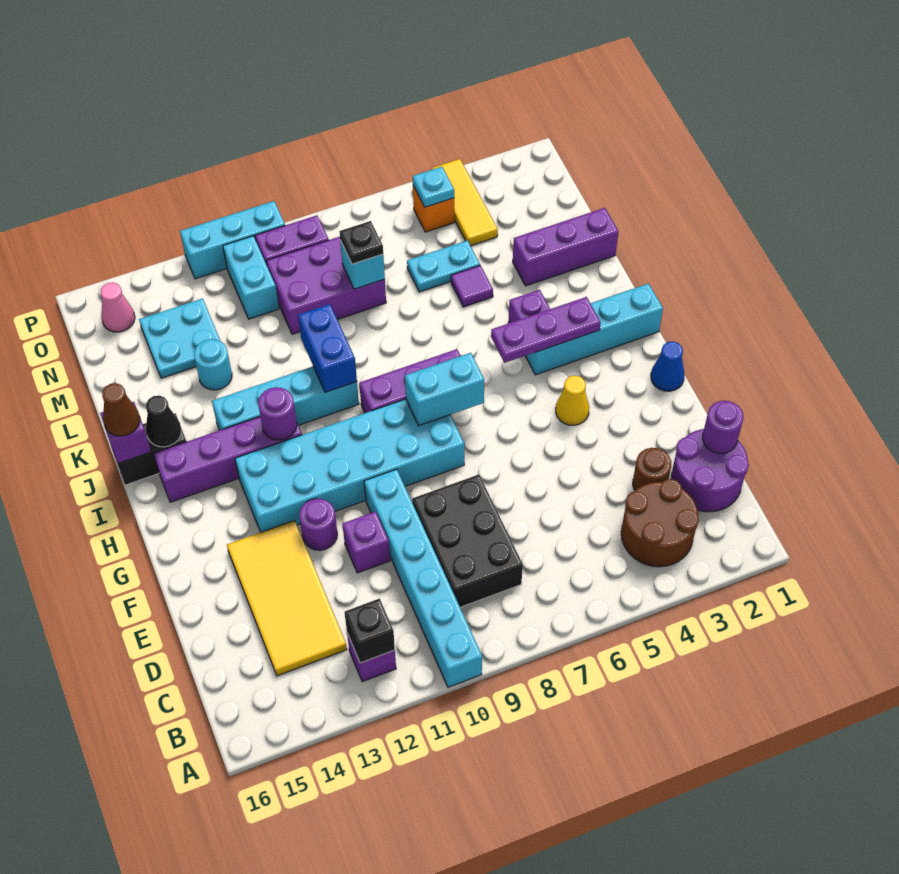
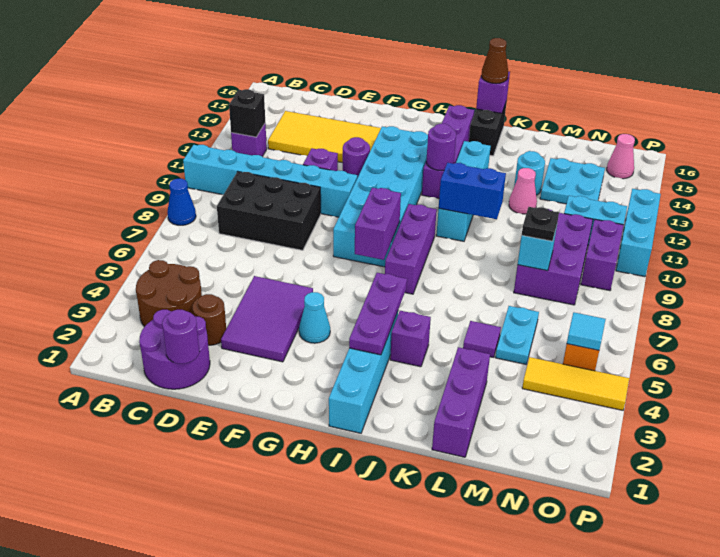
none -> purple 2x3 tile [221,276,313,362]
blue 1x1 cone [651,342,684,391] -> blue 1x1 cone moved to [167,179,196,225]
yellow 1x1 cone [556,376,589,425] -> cyan 1x1 cone [299,292,330,343]
cyan 1x2 brick [405,353,484,426] -> purple 1x2 brick [355,188,401,260]
black 1x1 cone [146,396,182,447] -> none
none -> pink 1x1 cone [509,168,537,214]
cyan 1x1 plate [413,167,454,207] -> cyan 1x1 tile [567,313,606,350]

